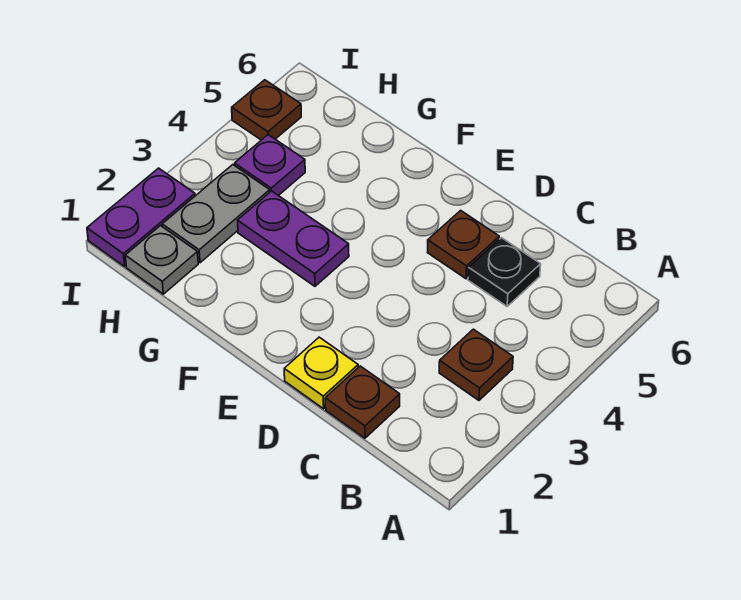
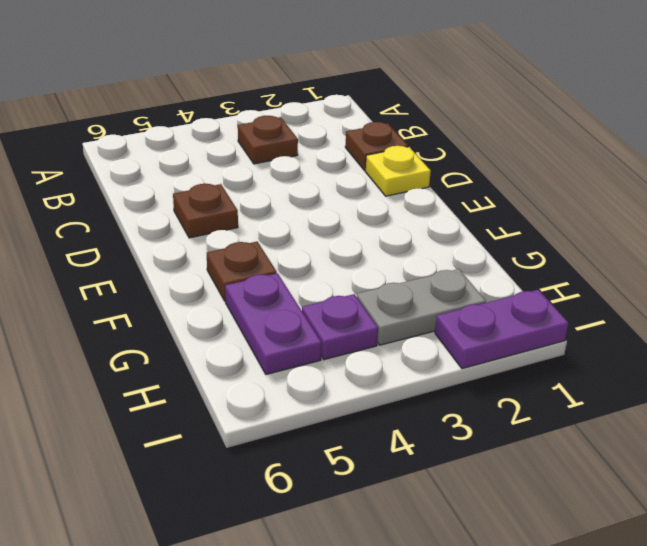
black 1x1 plate [468,238,541,306] -> none
purple 1x2 plate [237,191,349,286] -> purple 1x2 plate moved to [225,273,322,374]
grey 1x1 plate [125,226,198,294] -> none
brown 1x1 plate [232,80,301,140] -> brown 1x1 plate moved to [207,242,277,301]

